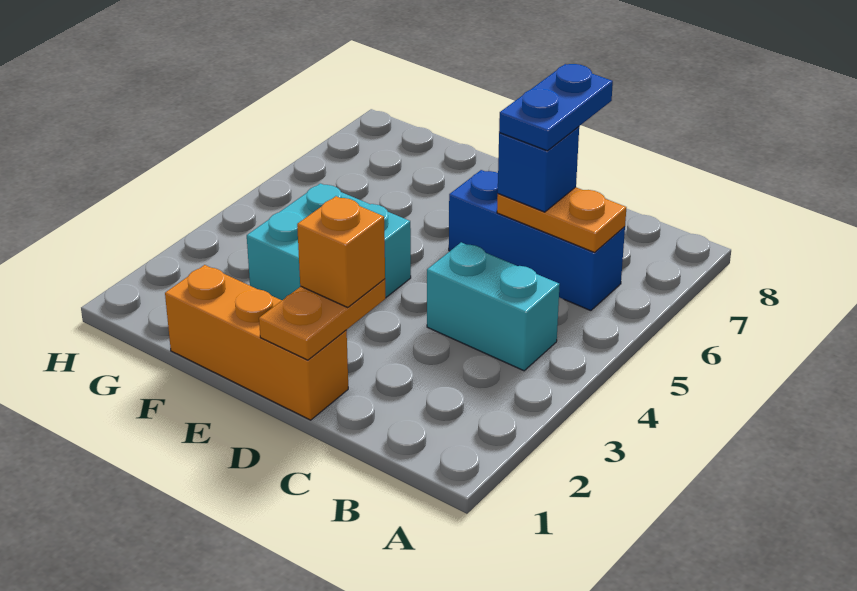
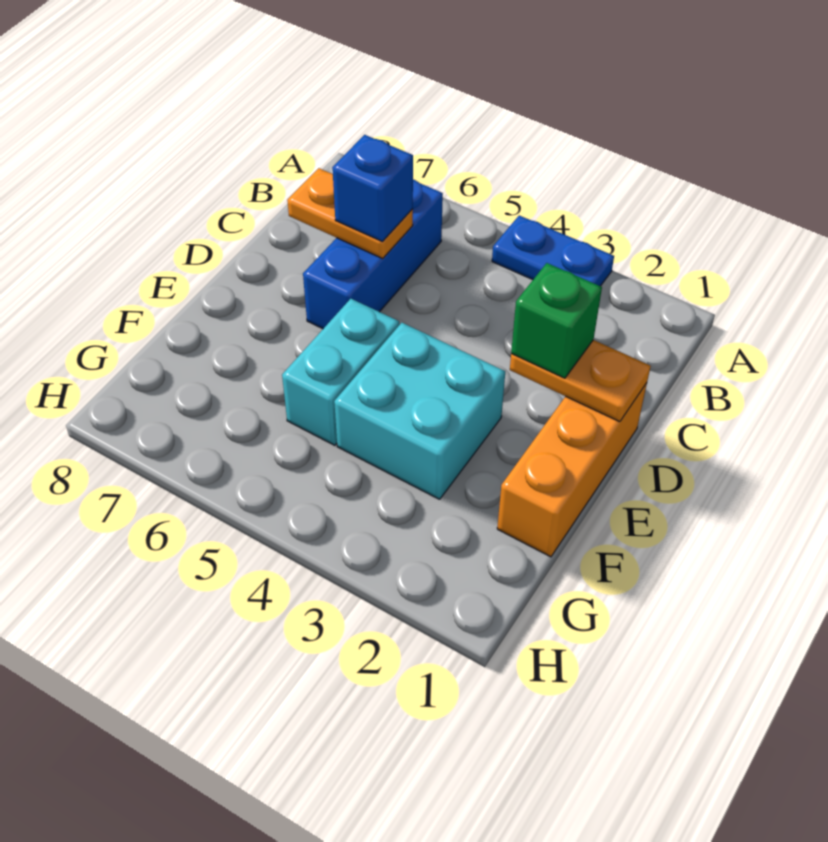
cyan 1x2 brick [427,242,560,371] -> cyan 1x2 brick moved to [282,299,399,445]
orange 1x2 plate [497,187,626,252] -> orange 1x2 plate turned to [287,168,413,258]
blue 1x2 plate [499,64,613,151] -> blue 1x2 plate moved to [492,215,614,286]
orange 1x1 brick [297,196,385,308] -> green 1x1 brick [511,263,602,378]

